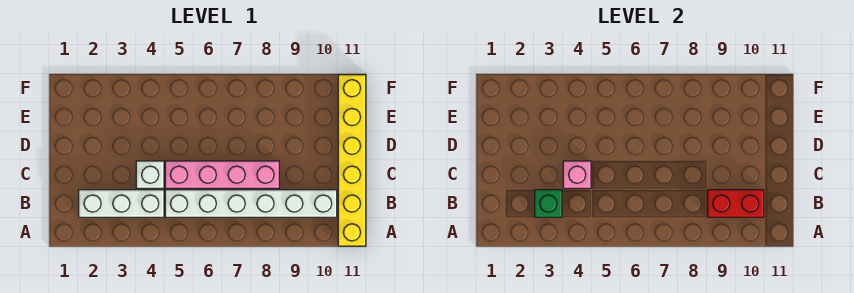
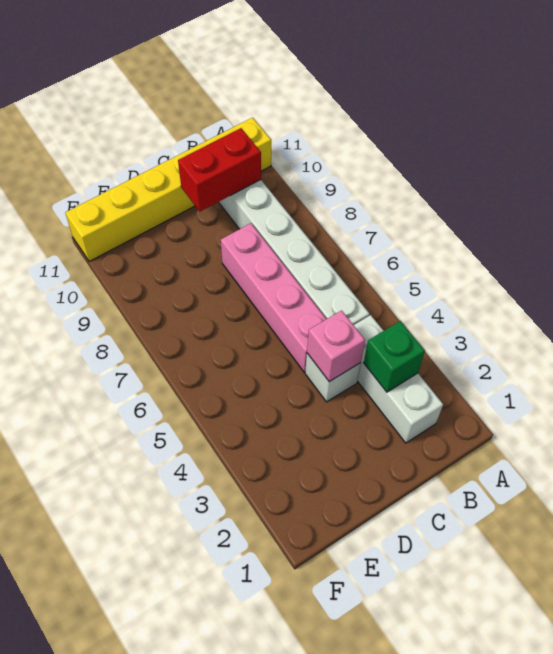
red 1x2 brick [708,190,764,217] -> red 1x2 brick turned to [178,128,261,211]

